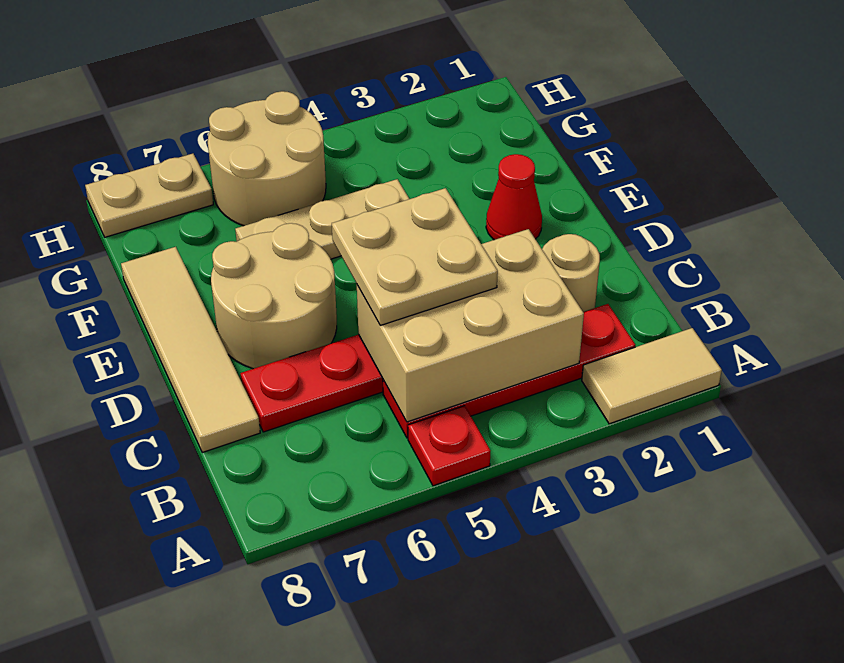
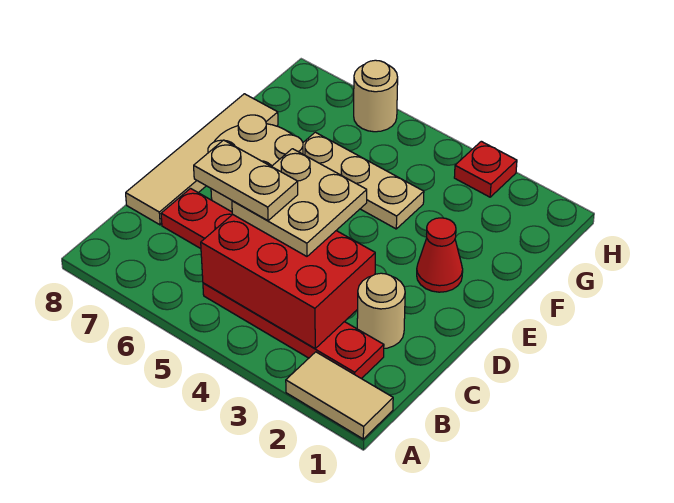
red 1x1 plate [408,406,490,486] -> red 1x1 plate moved to [454,141,517,197]
tan 2x3 brick [357,229,584,422] -> red 2x3 brick [201,214,375,348]
tan 2x2 round brick [208,91,326,226] -> tan 1x1 round brick [354,60,398,132]
tan 1x2 plate [85,154,213,237] -> tan 1x2 plate moved to [194,140,298,221]

